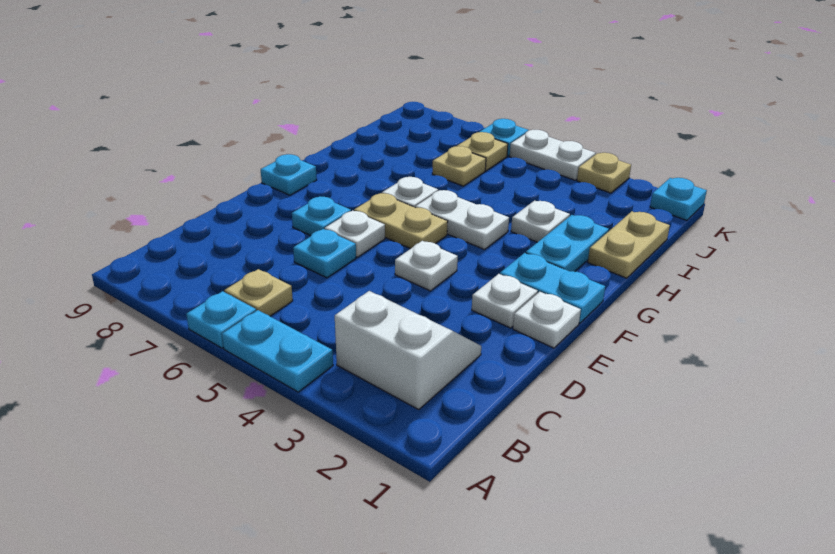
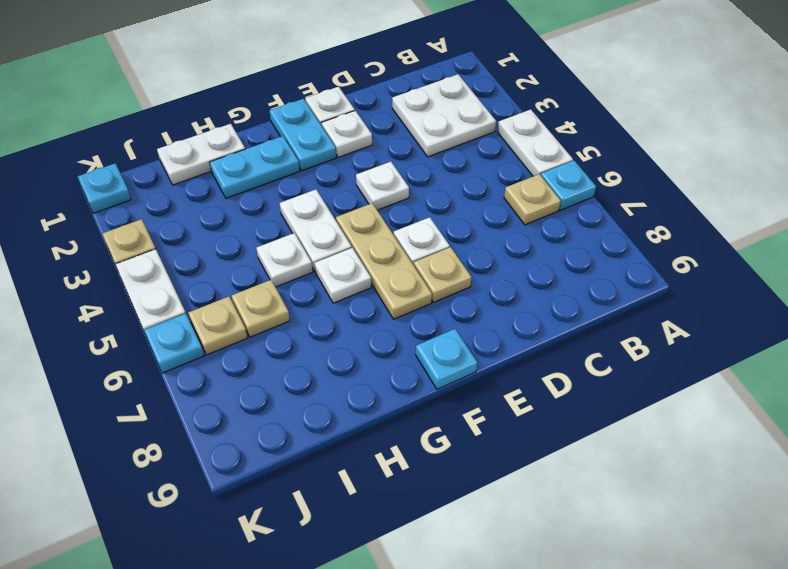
cyan 1x2 plate [222,310,333,392] -> white 1x2 plate [498,109,573,176]
white 2x2 slope [335,291,481,410] -> white 2x2 plate [392,74,496,157]
cyan 1x1 plate [293,229,356,278] -> none
cyan 1x1 plate [292,197,351,236] -> tan 1x1 plate [414,247,472,302]
tan 1x2 plate [354,193,448,249] -> tan 1x3 plate [336,203,432,319]
tan 1x2 plate [588,211,670,278] -> white 1x2 plate [157,124,245,185]
white 1x1 plate [511,201,570,242] -> white 1x1 plate moved to [257,233,313,287]

